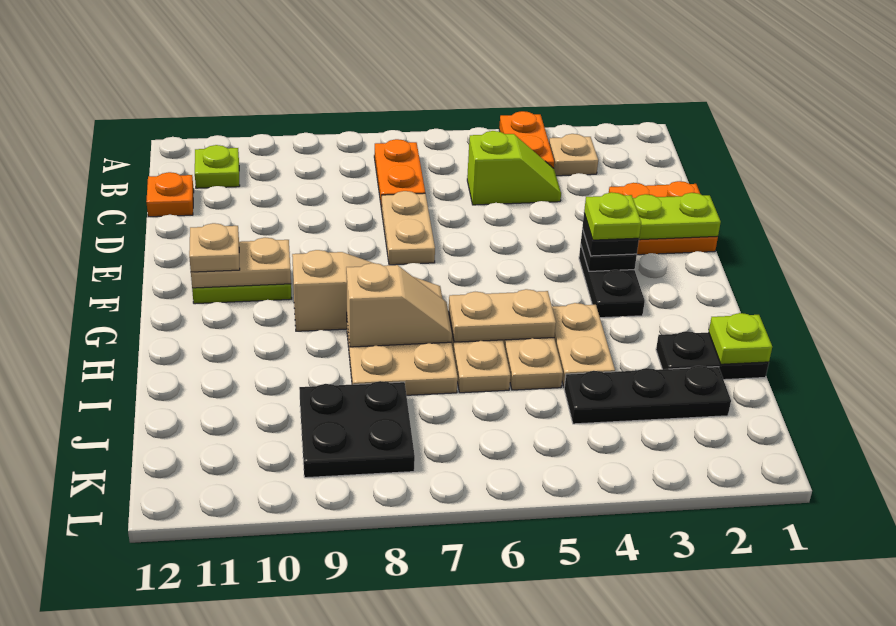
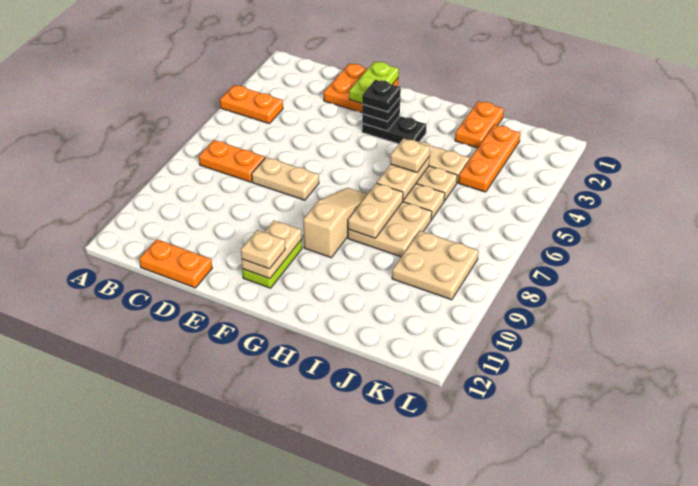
tan 1x1 plate [549,134,598,176] -> tan 1x1 plate moved to [390,138,430,172]
lime 1x1 plate [195,145,240,188] -> none
lime 1x2 slope [467,131,561,205] -> none
orange 1x1 plate [146,172,194,217] -> orange 1x2 plate [139,239,212,288]
lime 1x1 plate [584,192,641,240] -> black 1x1 plate [362,80,401,112]
tan 1x2 slope [346,263,452,347] -> tan 1x2 plate [348,183,403,238]
black 1x2 plate [656,331,769,380] -> orange 1x2 plate [455,101,504,148]
lime 1x1 plate [709,313,772,364] -> none
black 1x3 plate [564,366,731,424] -> orange 1x3 plate [459,125,520,192]
black 2x2 plate [299,381,415,478] -> tan 2x2 plate [392,231,478,300]

